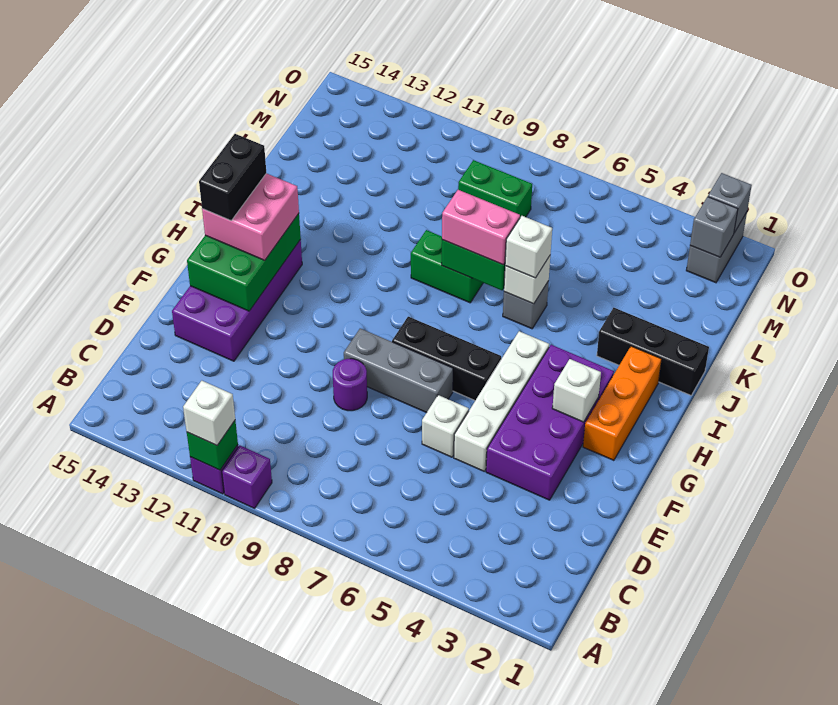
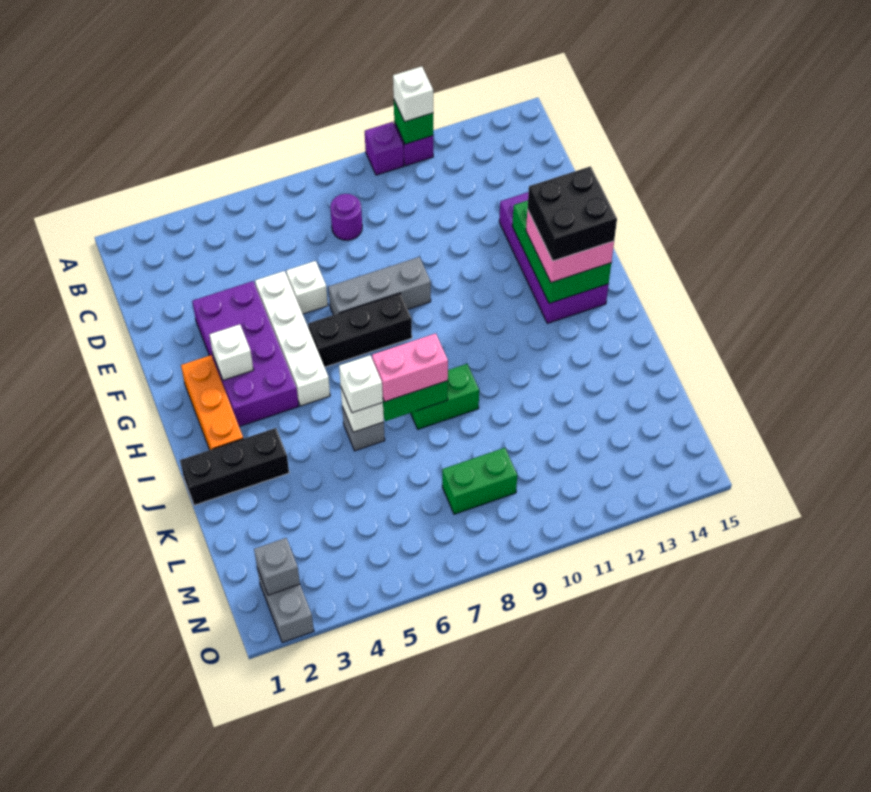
purple 1x1 round brick [333,359,367,411] -> purple 1x1 round brick moved to [330,194,362,240]
black 1x2 brick [199,134,266,221] -> black 2x2 brick [528,166,617,261]
grey 1x1 brick [708,173,752,233] -> none

